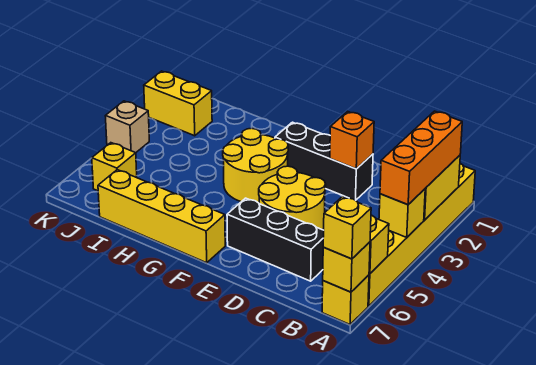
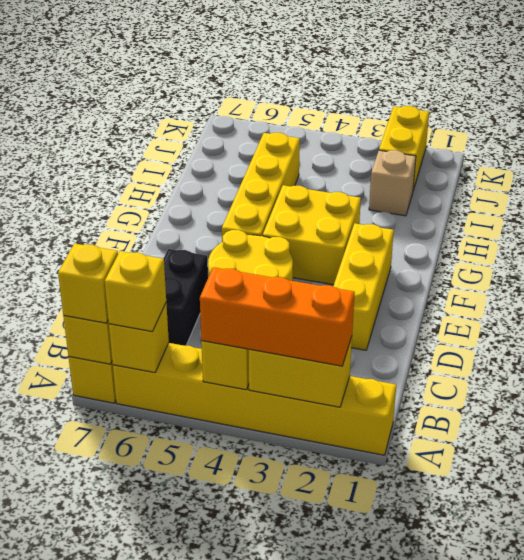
black 1x3 brick [227,198,324,281] -> black 1x2 brick [163,249,208,346]
black 1x3 brick [275,122,373,200] -> yellow 1x3 brick [333,223,394,350]
orange 1x1 brick [330,111,374,169] -> none
yellow 2x2 round brick [223,128,288,203] -> yellow 2x2 brick [263,185,361,285]
yellow 1x4 brick [98,170,225,263] -> yellow 1x4 brick moved to [222,133,300,242]
yellow 1x1 brick [92,143,137,191] -> yellow 1x1 brick moved to [105,251,166,332]
tan 1x1 brick [106,101,149,153] -> tan 1x1 brick moved to [369,150,416,216]

